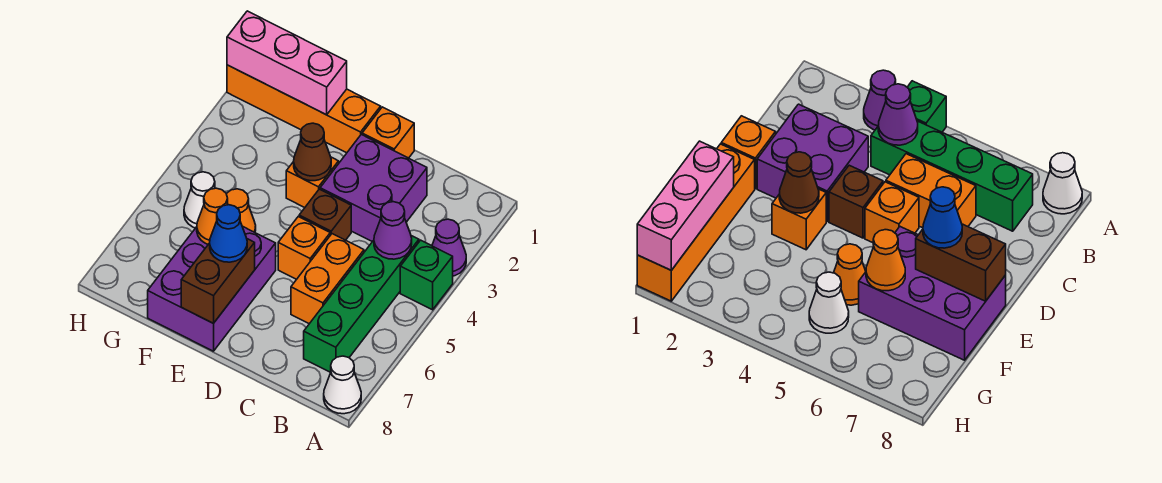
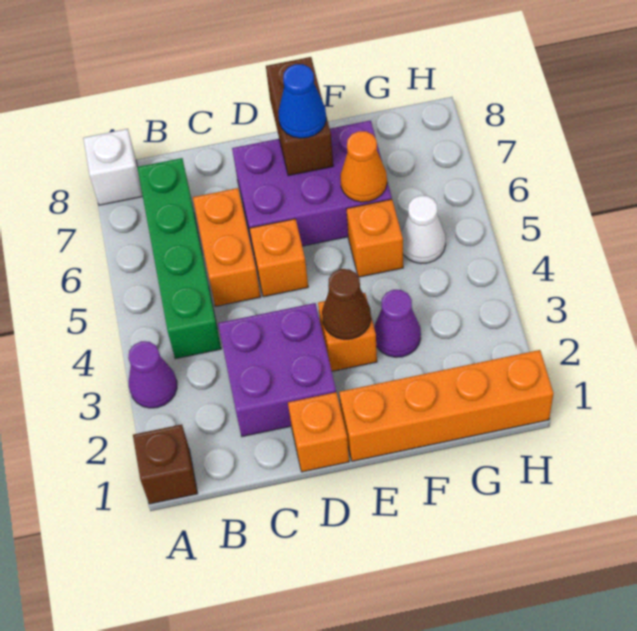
green 1x1 brick [400,240,453,310] -> none
white 1x1 cone [324,356,361,414] -> white 1x1 brick [83,129,143,205]
purple 1x1 cone [374,202,412,259] -> purple 1x1 cone moved to [374,290,421,357]
brown 1x1 brick [299,189,351,240] -> brown 1x1 brick moved to [133,424,198,504]
purple 2x3 brick [148,226,276,351] -> purple 2x3 brick turned to [232,120,392,249]
pink 1x3 brick [227,11,347,115] -> none
orange 1x1 cone [227,189,256,232] -> orange 1x1 brick [346,199,403,277]

